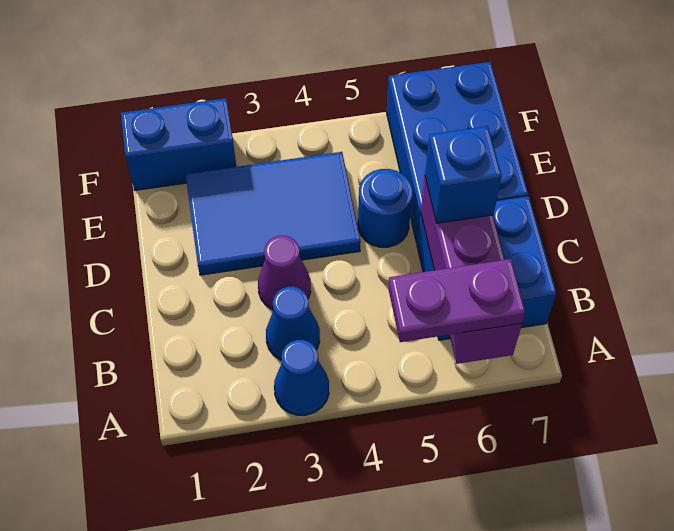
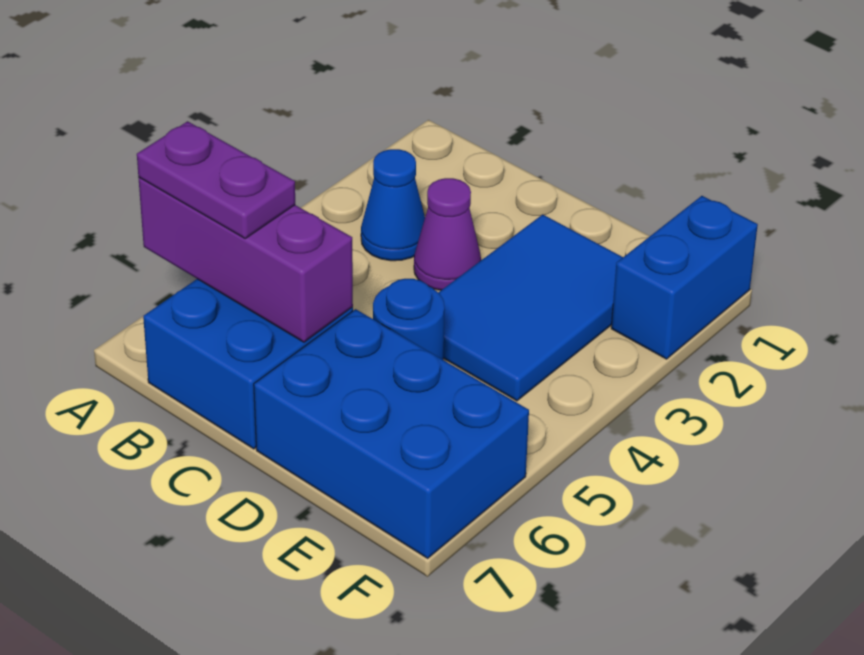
blue 1x1 cone [274,340,329,415] -> none
purple 1x2 plate [388,259,525,342] -> purple 1x2 plate turned to [137,121,295,238]
blue 1x1 brick [425,126,502,223] -> none

